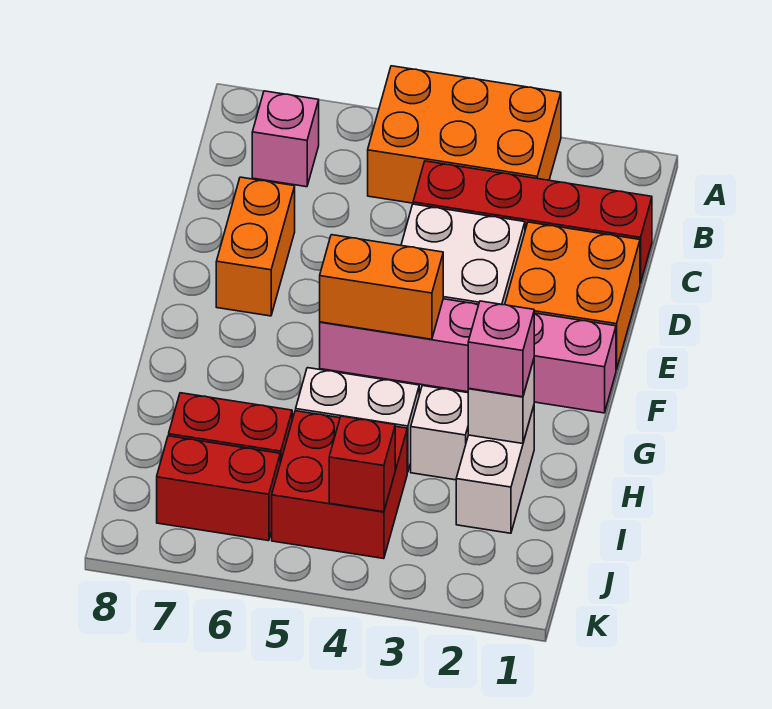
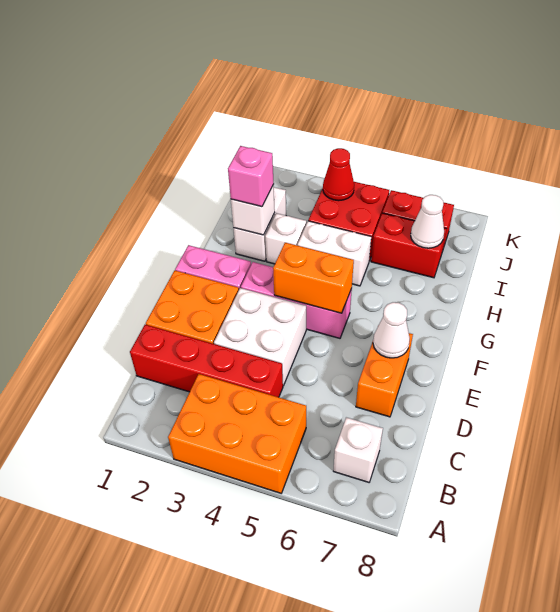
pink 1x1 brick [252,91,319,187] -> white 1x1 brick [333,417,383,482]
none -> white 1x1 cone [373,302,410,358]
none -> white 1x1 cone [411,195,444,248]
red 1x1 brick [329,416,395,512] -> red 1x1 cone [323,148,354,201]

